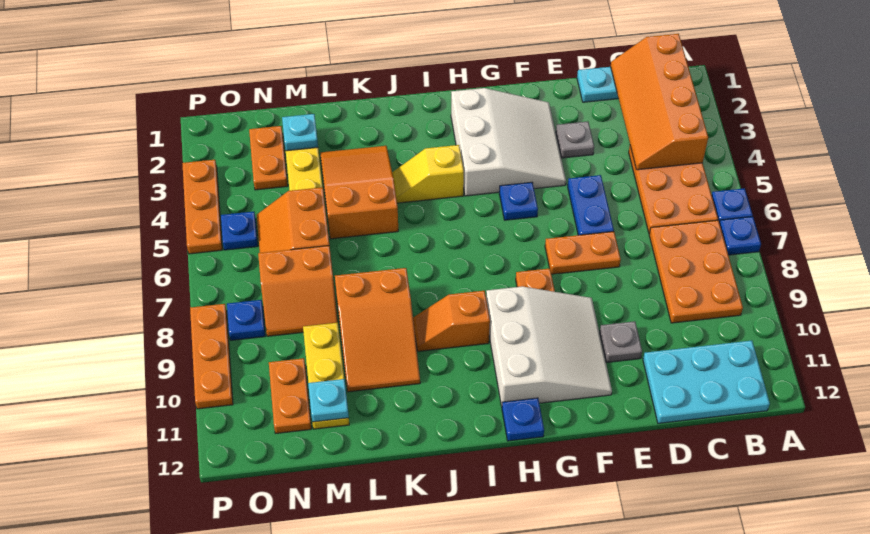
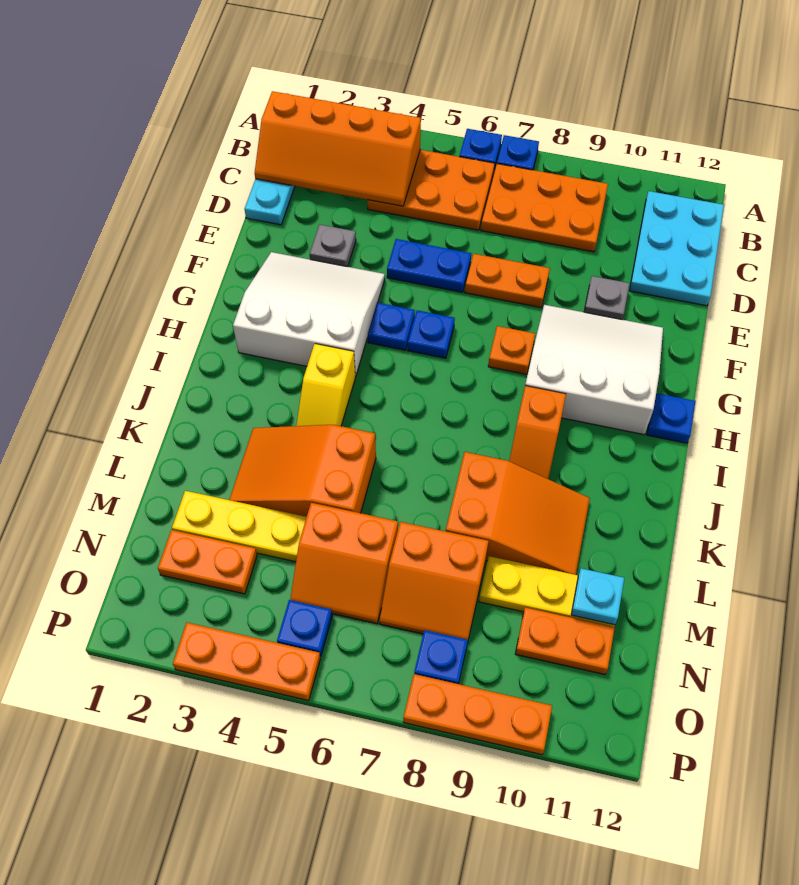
orange 1x2 plate [545,232,621,274] -> orange 1x2 plate turned to [465,254,550,307]
none -> blue 1x1 plate [408,310,455,358]
cyan 1x1 plate [282,114,318,151] -> none
orange 2x2 slope [258,246,338,336] -> orange 2x2 slope turned to [379,522,488,640]

